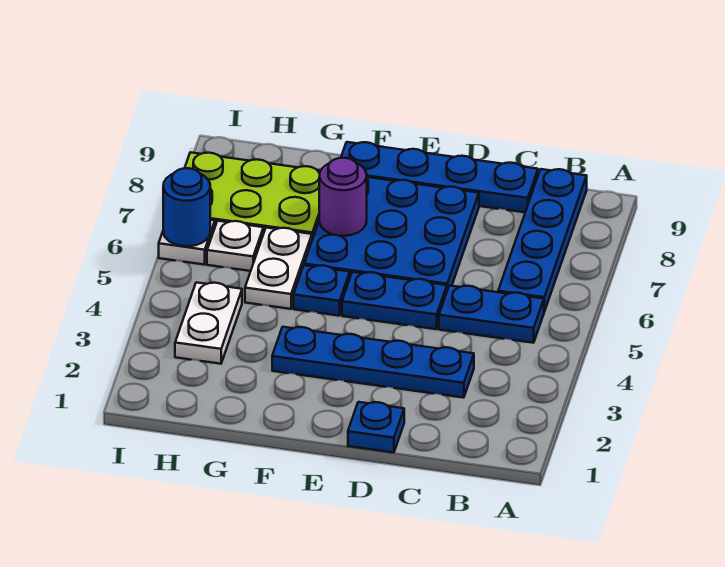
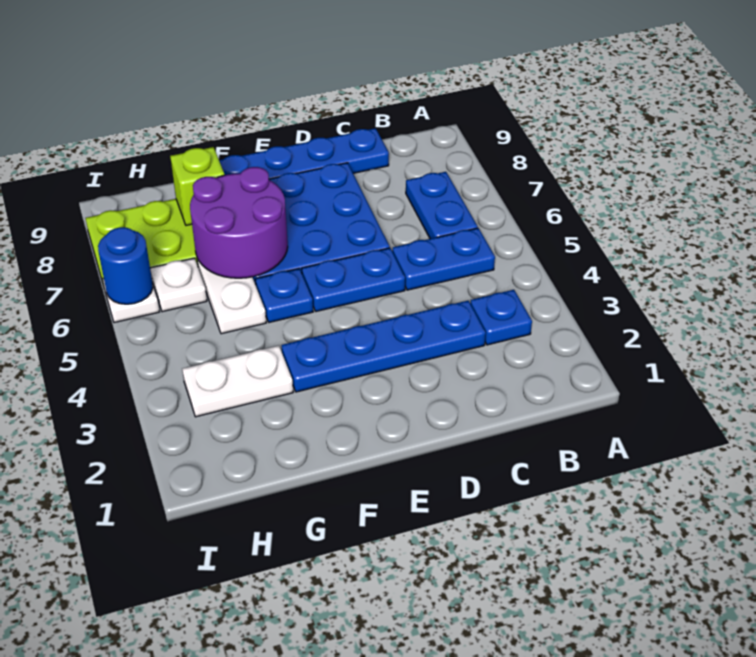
blue 1x4 plate [498,169,587,312] -> blue 1x2 plate [406,172,478,239]
blue 1x1 plate [348,402,404,452] -> blue 1x1 plate moved to [470,290,532,345]
purple 1x1 round brick [319,158,367,236] -> purple 2x2 round brick [190,167,288,278]
none -> lime 1x1 brick [170,147,224,225]
white 1x2 plate [175,282,242,364] -> white 1x2 plate turned to [182,346,293,417]

